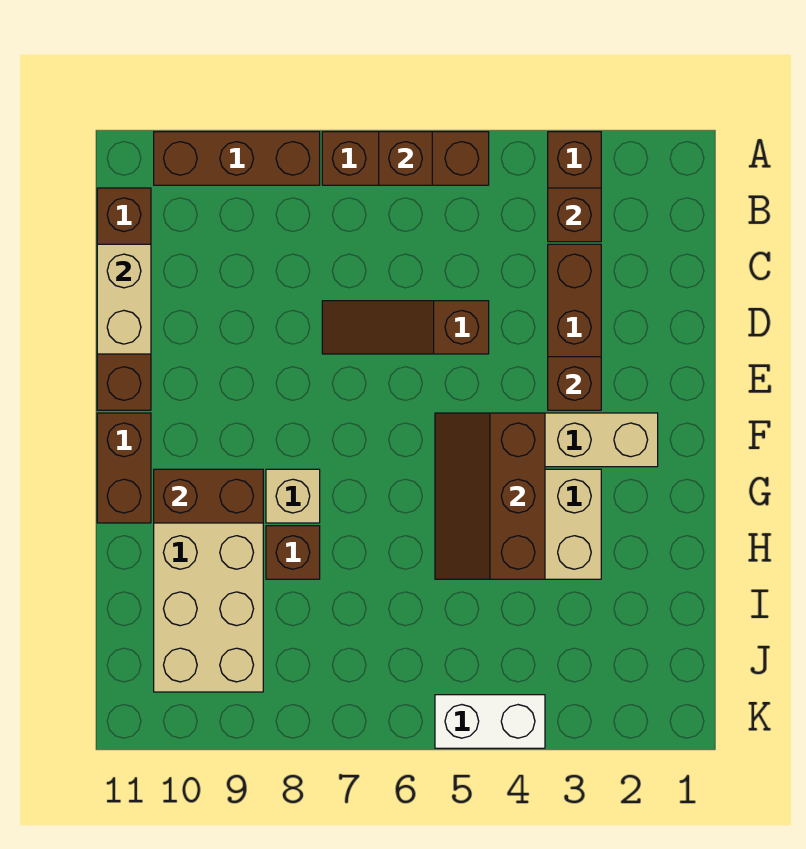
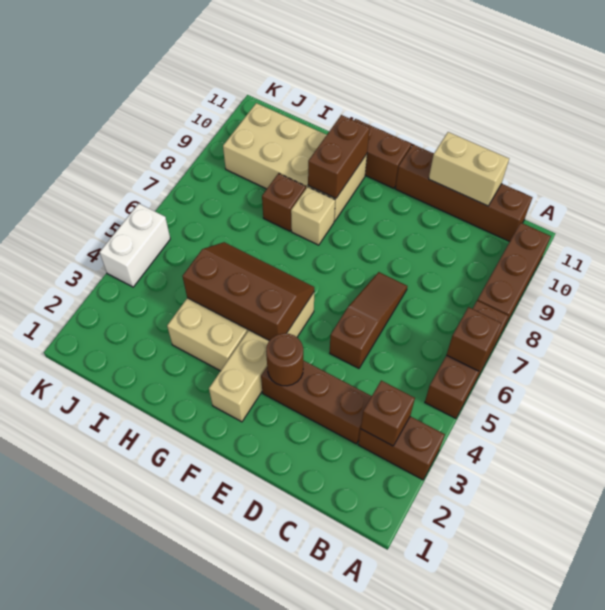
brown 1x1 brick [548,357,601,410] -> brown 1x1 round brick [266,333,303,386]

